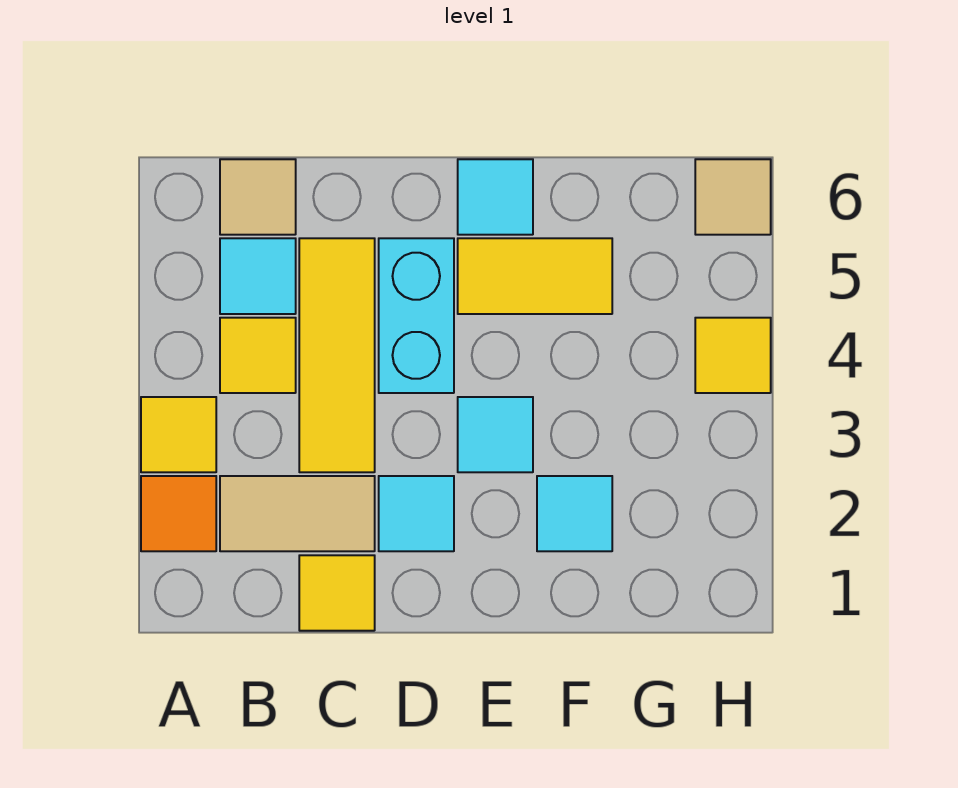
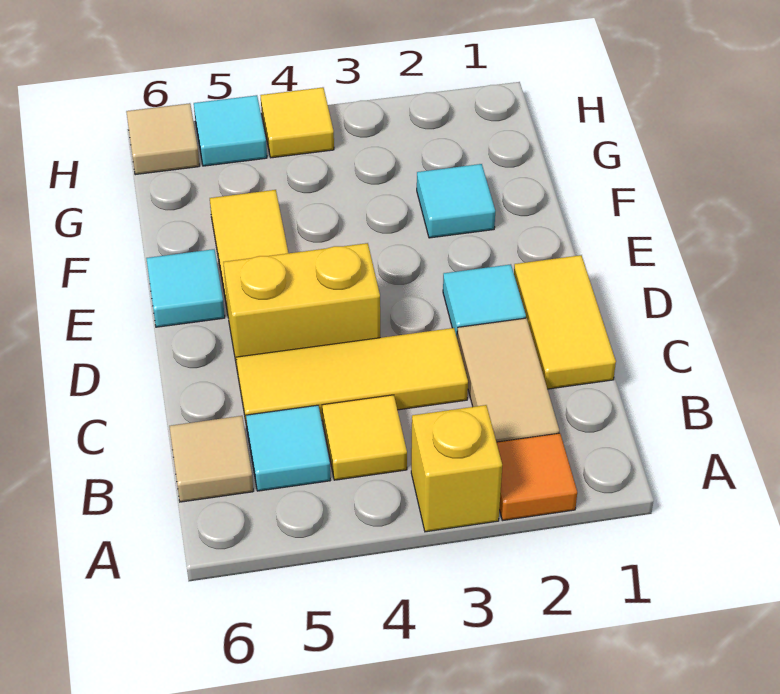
yellow 1x1 tile [141,397,216,472] -> yellow 1x1 brick [411,405,502,532]
yellow 1x1 tile [299,555,375,631] -> yellow 1x2 tile [514,255,616,389]
cyan 1x2 brick [379,238,454,393] -> yellow 1x2 brick [223,243,380,373]
cyan 1x1 tile [458,397,533,472] -> cyan 1x1 tile moved to [194,95,267,166]

